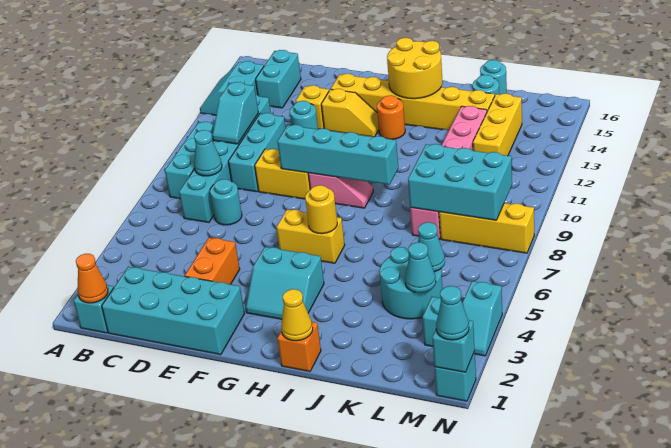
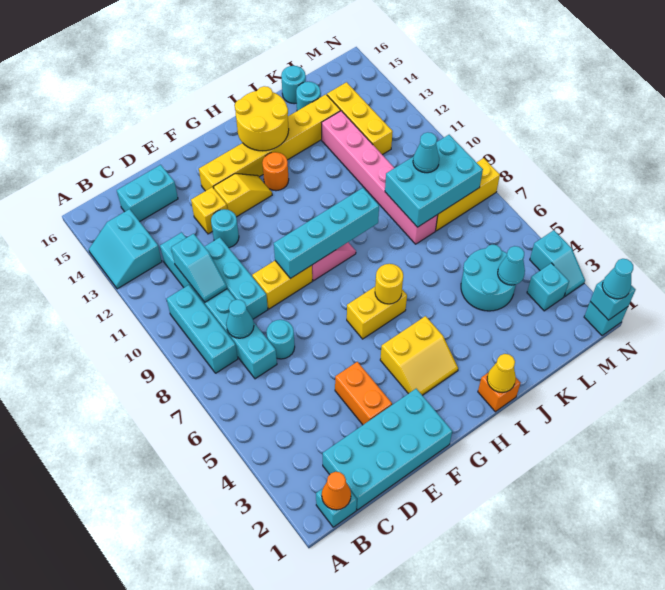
cyan 1x2 brick [256,50,301,108] -> cyan 1x2 brick turned to [117,165,178,222]
cyan 2x2 slope [246,247,324,319] -> yellow 2x2 slope [380,316,458,395]
cyan 1x1 cone [418,222,445,272] -> cyan 1x1 cone moved to [413,132,439,173]

